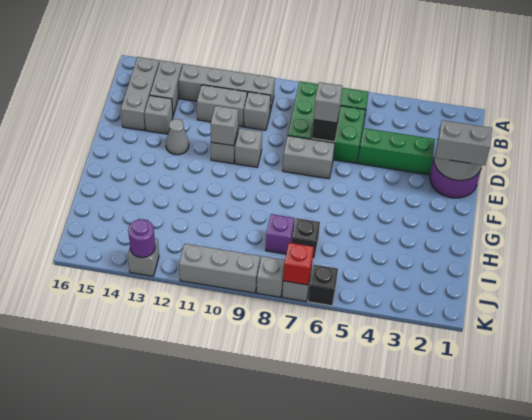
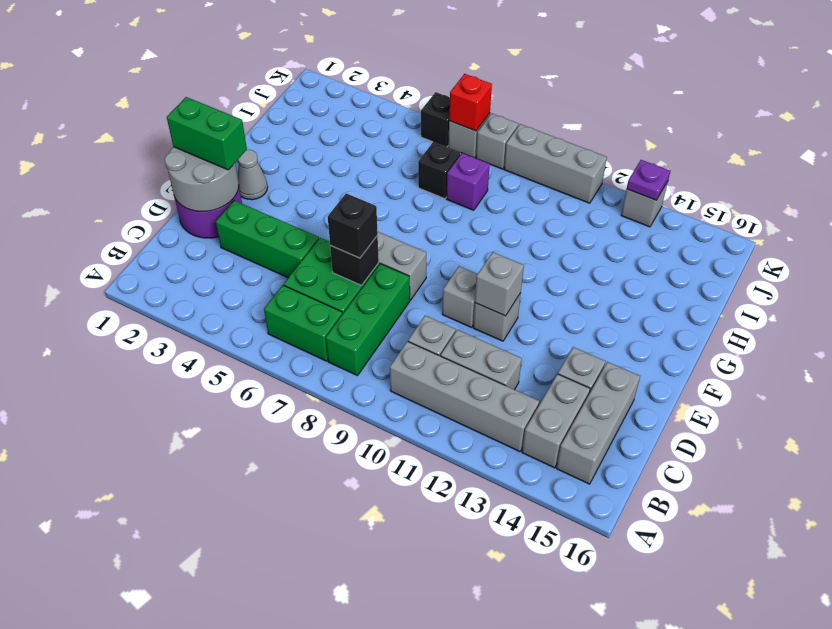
grey 1x1 brick [314,82,342,123] -> black 1x1 brick [328,193,378,258]
grey 1x2 brick [436,120,492,165] -> green 1x2 brick [167,97,247,170]
grey 1x1 cone [166,119,189,155] -> grey 1x1 cone moved to [237,150,268,200]
purple 1x1 round brick [128,219,155,258] -> purple 1x1 plate [627,160,670,200]

